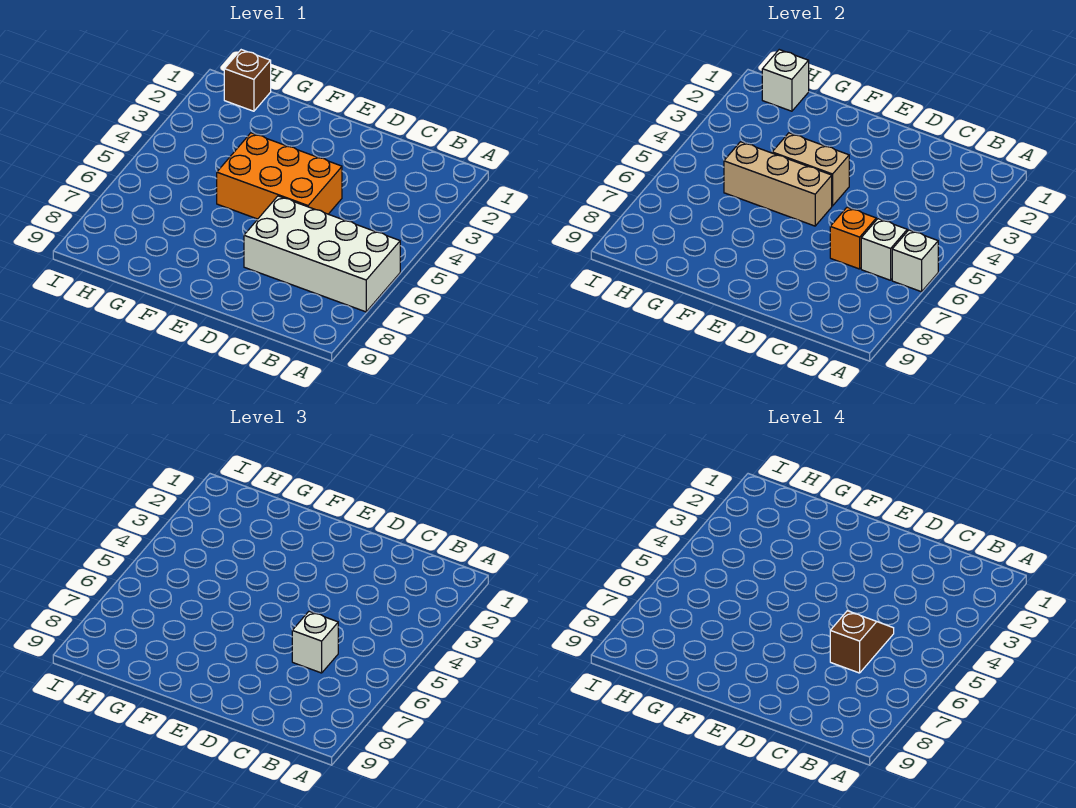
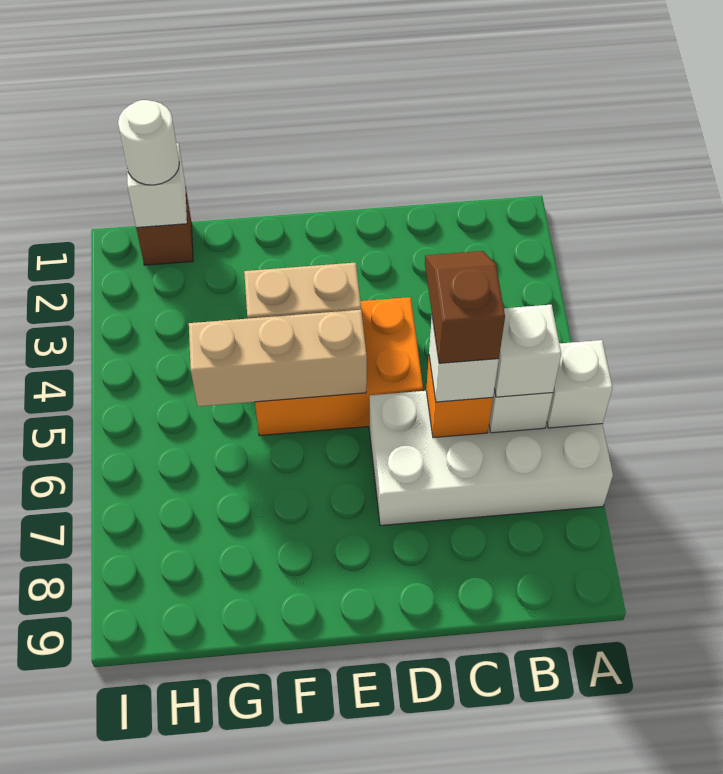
none -> white 1x1 brick [494,305,561,397]
none -> white 1x1 round brick [118,100,179,185]

